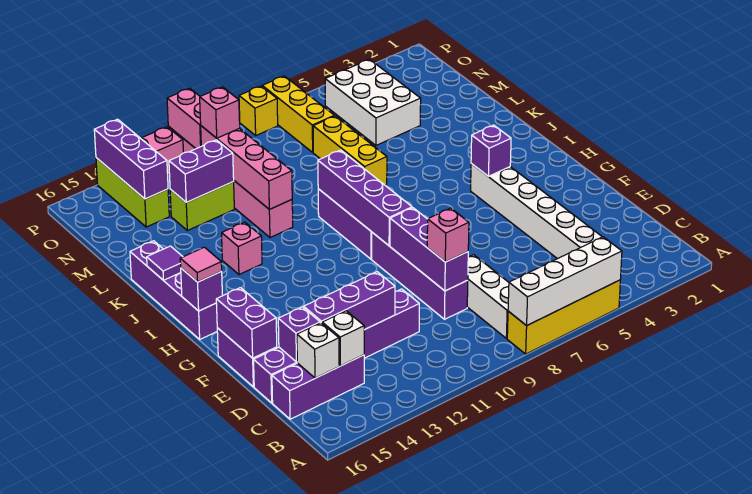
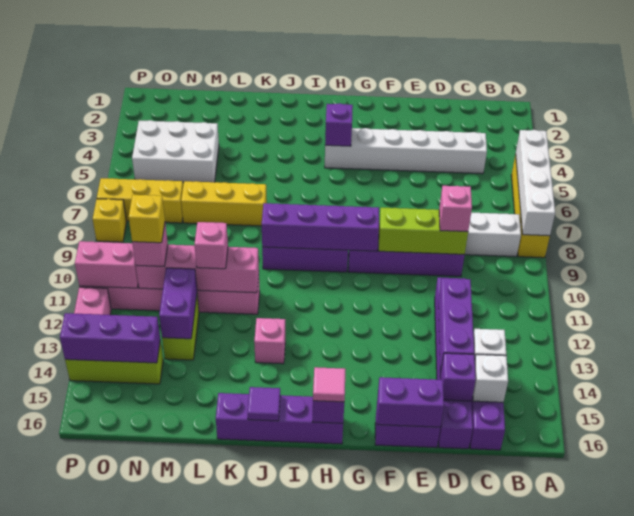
purple 1x3 brick [390,208,468,291] -> lime 1x3 brick [379,208,468,254]
none -> pink 1x1 brick [195,222,228,269]
none -> yellow 1x1 brick [129,195,165,243]

